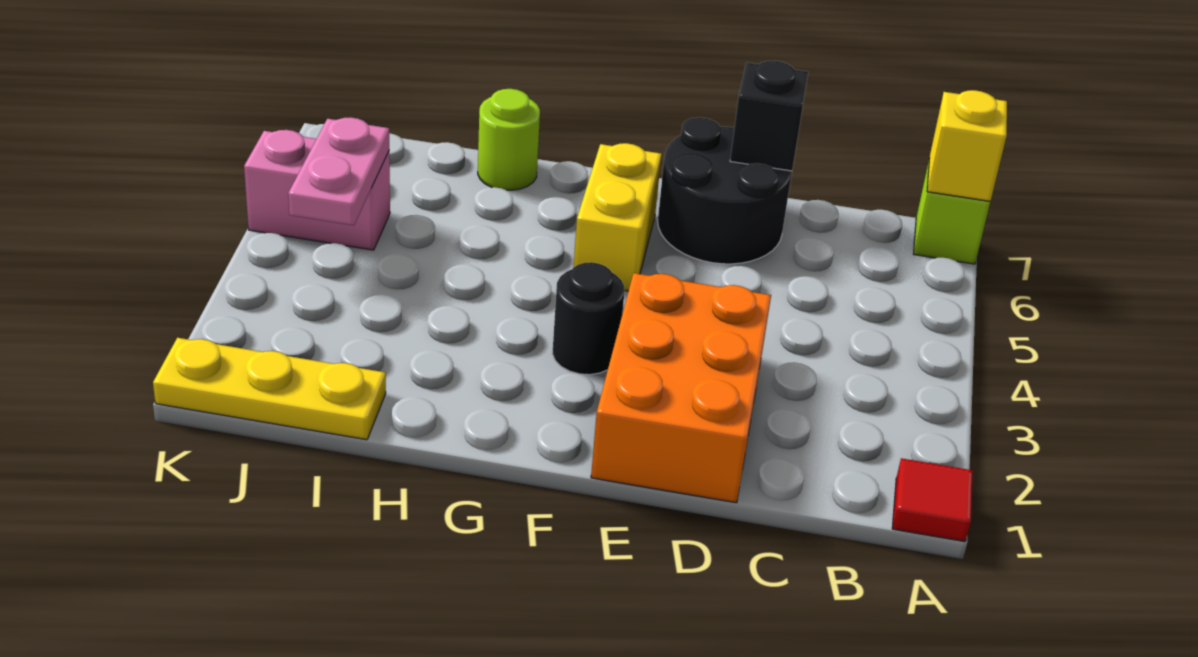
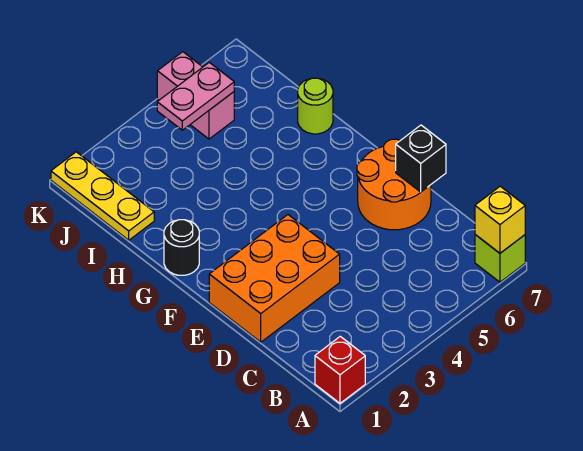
red 1x1 tile [892,458,973,542] -> red 1x1 brick [315,336,365,403]
black 2x2 round brick [658,117,792,264] -> orange 2x2 round brick [357,139,431,230]
black 1x1 round brick [552,262,624,375] -> black 1x1 round brick moved to [164,220,199,275]
yellow 1x2 brick [573,143,661,291] -> none

